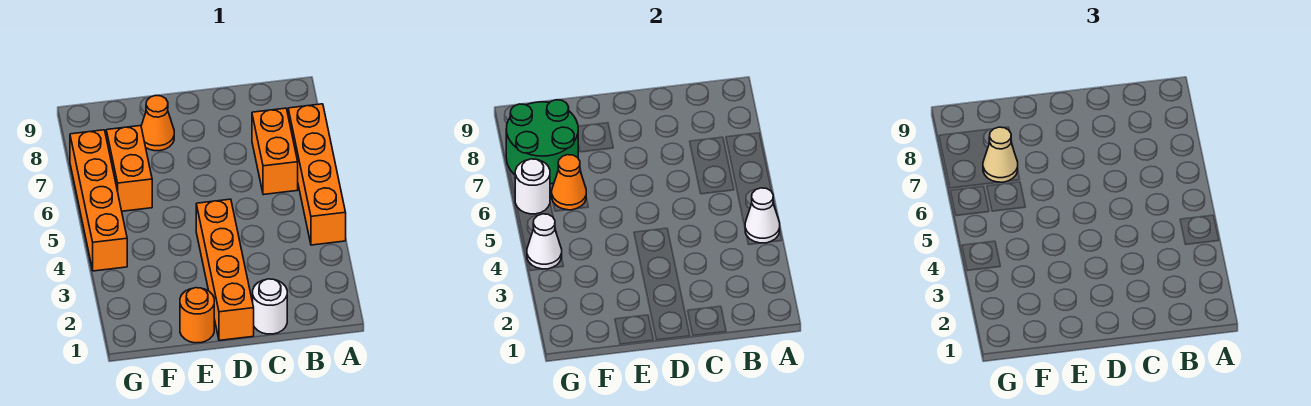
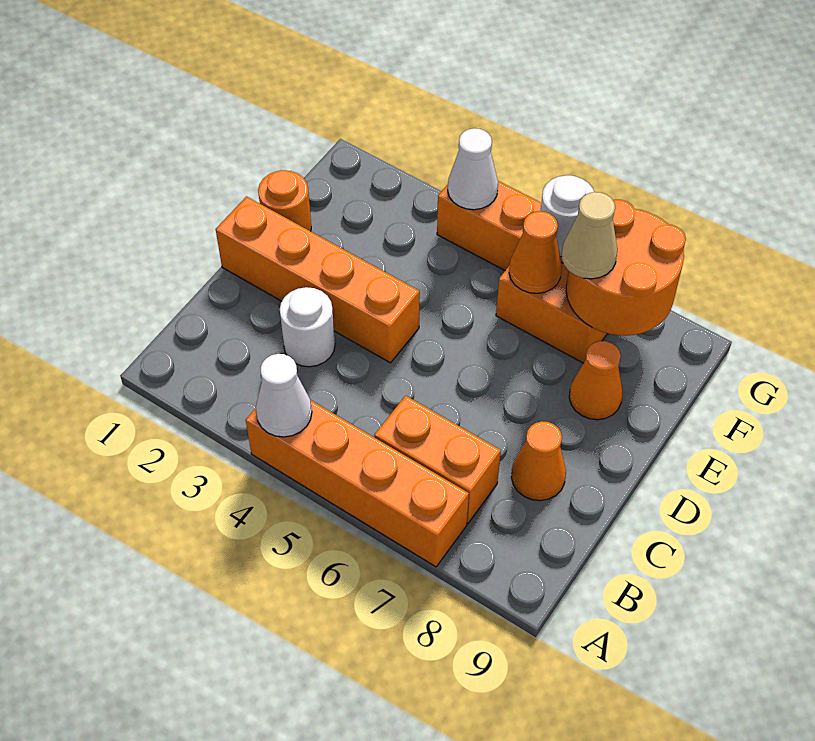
white 1x1 round brick [253,279,287,334] -> white 1x1 round brick moved to [280,287,335,367]
none -> orange 1x1 cone [511,421,566,501]
green 2x2 round brick [506,100,578,184] -> orange 2x2 round brick [566,200,686,336]

